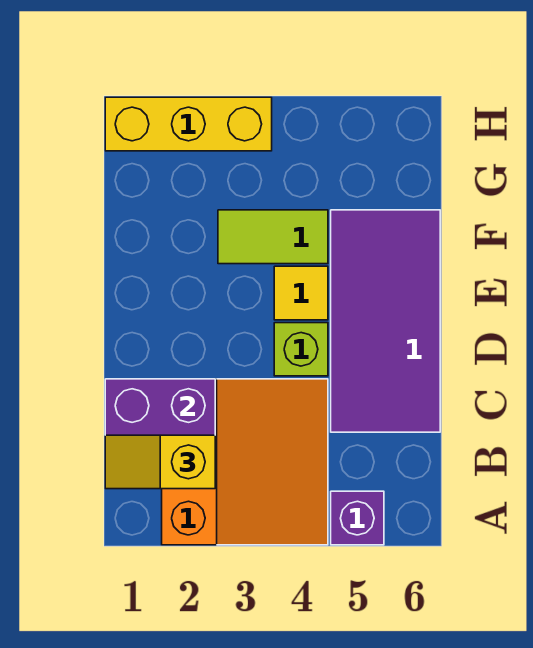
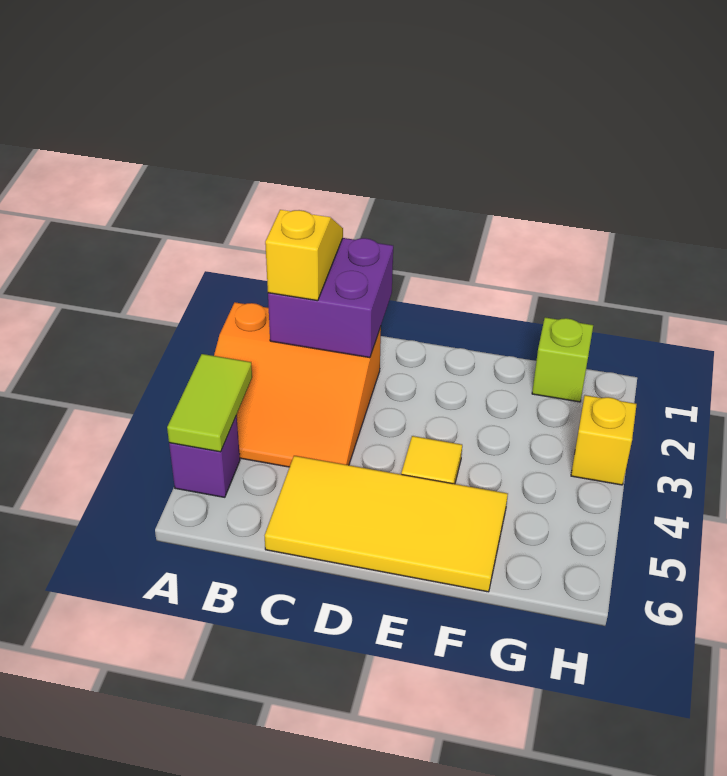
purple 2x4 tile [331,210,440,432] -> yellow 2x4 tile [265,456,508,592]
lime 1x1 brick [274,323,328,376] -> lime 1x1 brick moved to [532,317,593,402]
lime 1x2 tile [218,210,328,264] -> lime 1x2 tile moved to [167,354,252,452]
yellow 1x3 brick [105,97,272,151] -> yellow 1x1 brick [571,395,637,485]

